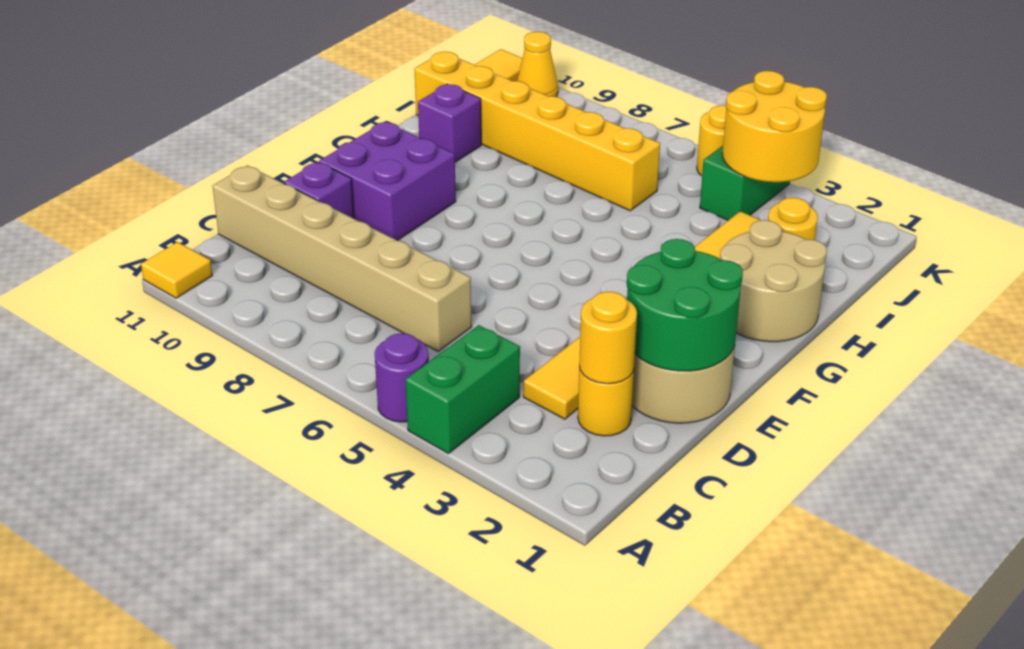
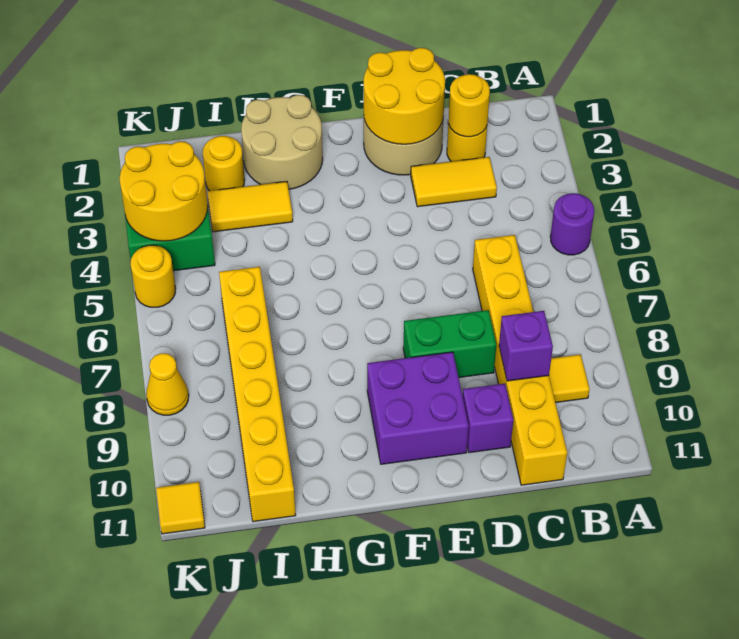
green 1x2 brick [405,325,520,454] -> green 1x2 brick moved to [403,310,496,377]
yellow 1x1 tile [141,242,213,298] -> yellow 1x1 tile moved to [549,354,590,403]
tan 1x6 brick [213,165,472,351] -> yellow 1x6 brick [473,235,567,485]
green 2x2 round brick [627,239,743,371] -> yellow 2x2 round brick [364,48,445,144]
purple 1x1 brick [418,84,481,162] -> purple 1x1 brick moved to [499,311,553,381]
yellow 1x1 cone [517,32,558,97] -> yellow 1x1 cone moved to [146,353,189,415]

